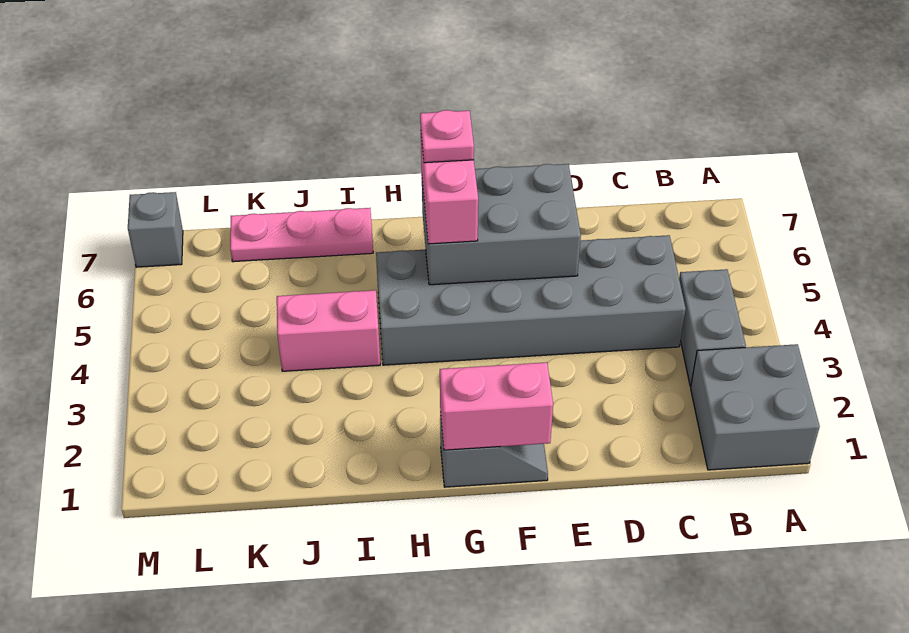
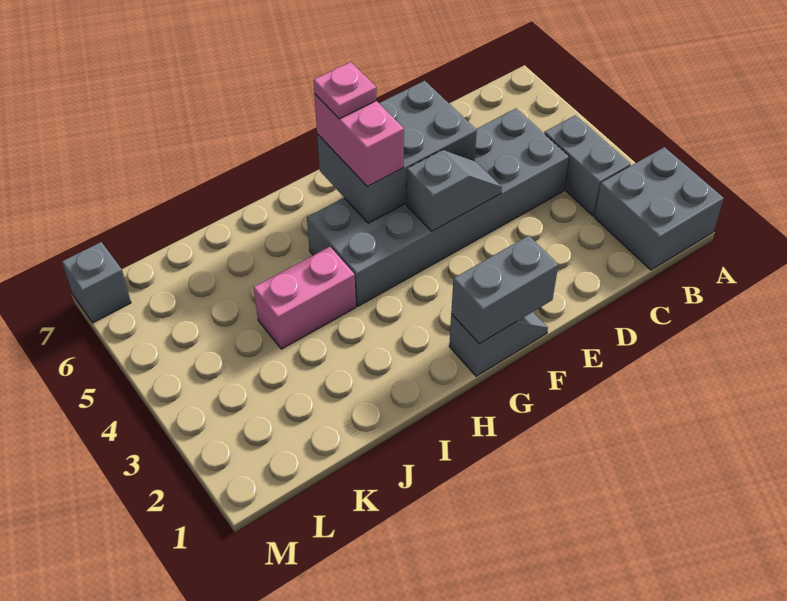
none -> grey 1x2 slope [406,150,502,231]
pink 1x2 brick [440,362,553,450] -> grey 1x2 brick [451,236,558,344]
pink 1x3 plate [230,208,373,262] -> none

